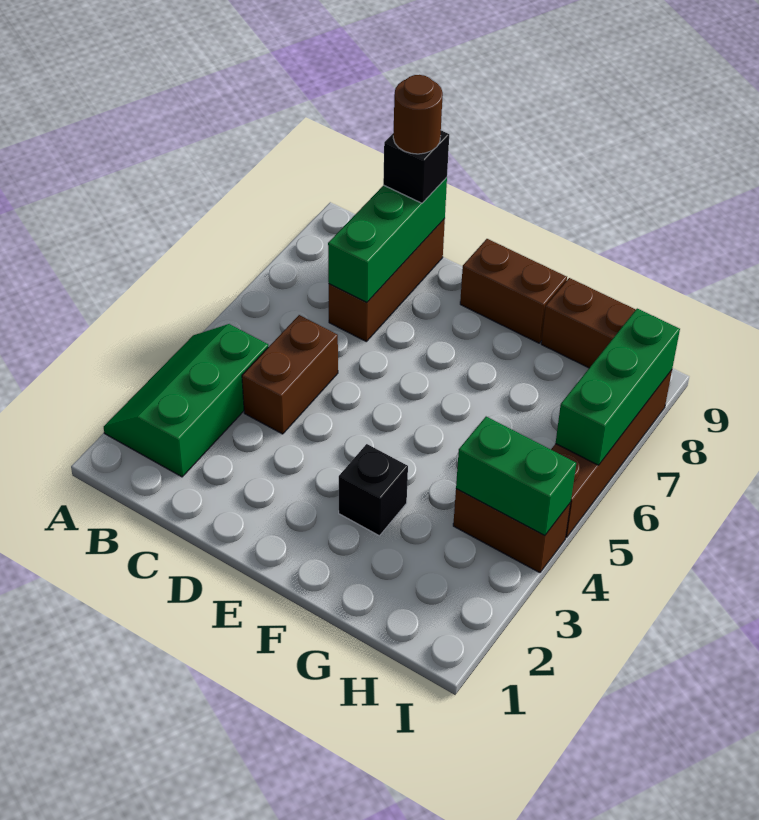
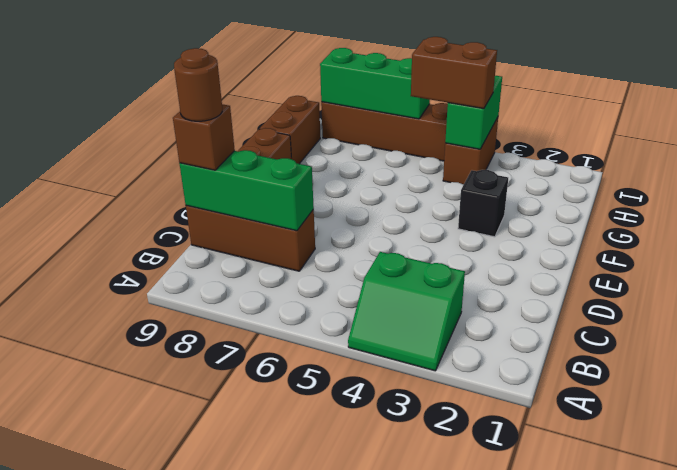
green 2x3 slope [104,324,268,477] -> green 2x2 slope [348,252,465,371]
brown 1x2 brick [242,315,338,434] -> brown 1x2 brick moved to [411,37,497,109]
black 1x1 brick [383,131,449,203] -> brown 1x1 brick [173,104,235,170]

